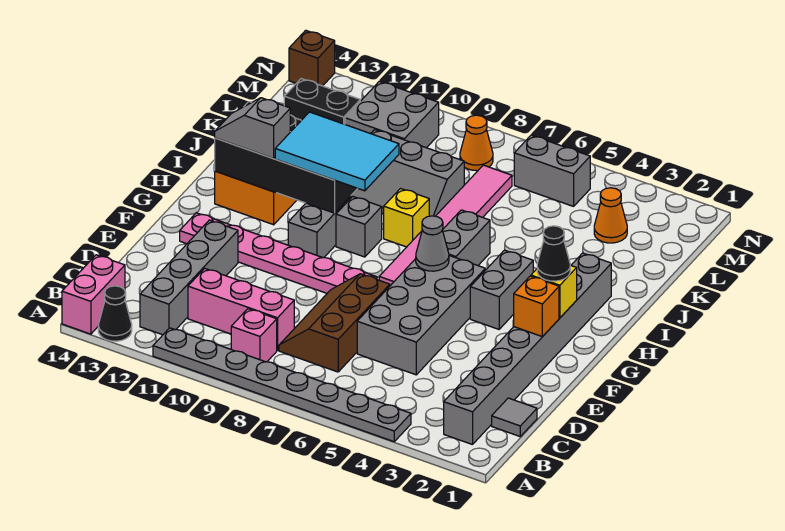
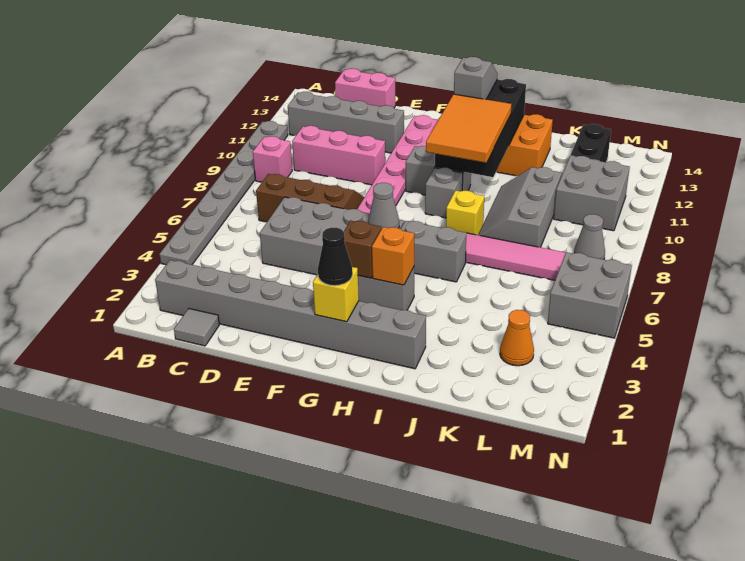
black 1x1 cone [98,286,132,341] -> none
pink 1x2 brick [62,255,125,334] -> pink 1x2 brick moved to [335,69,395,108]
pink 1x3 brick [188,268,294,351] -> pink 1x3 brick turned to [292,126,385,185]
orange 1x1 brick [514,276,559,337] -> orange 1x1 brick moved to [372,227,414,285]
cyan 2x3 tile [275,112,399,191] -> orange 2x3 tile [426,94,511,163]
grey 1x2 brick [514,135,590,206] -> grey 2x2 brick [548,252,632,338]
orange 1x1 cone [460,115,493,171] -> grey 1x1 cone [574,214,605,260]
brown 1x1 brick [289,30,335,86] -> brown 1x1 brick moved to [344,220,381,278]

